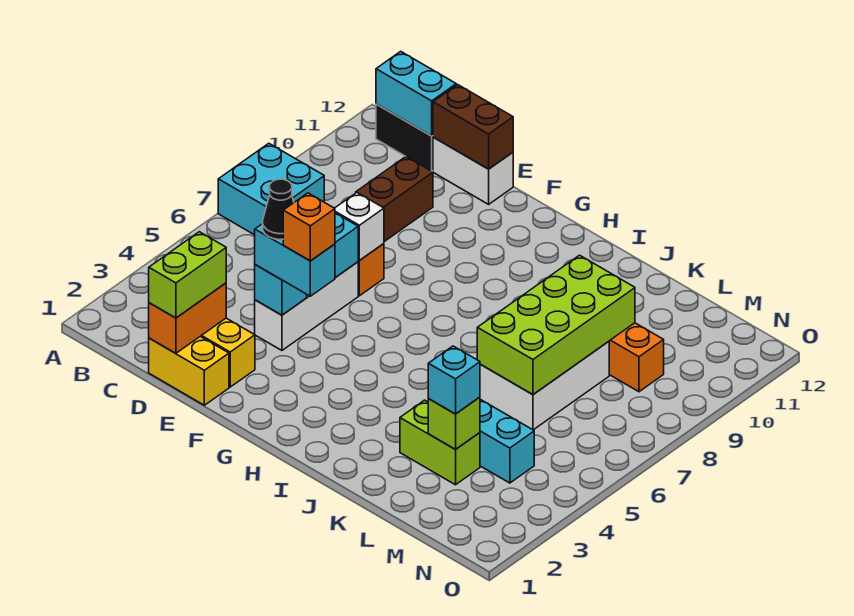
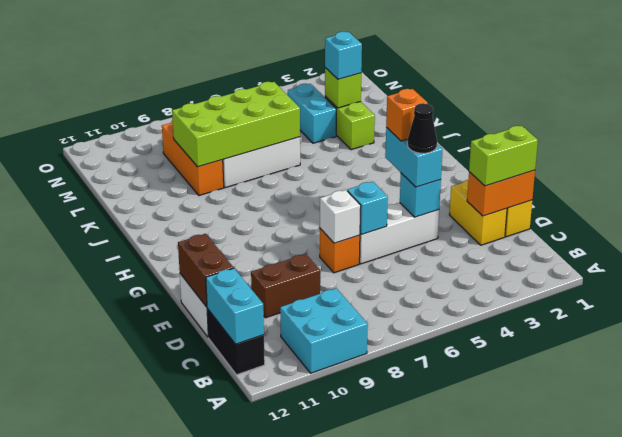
cyan 2x2 brick [218,143,324,235] -> cyan 2x2 brick moved to [280,288,368,373]

